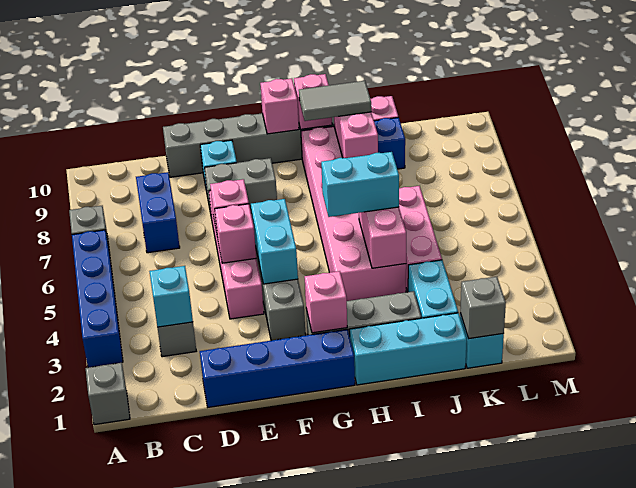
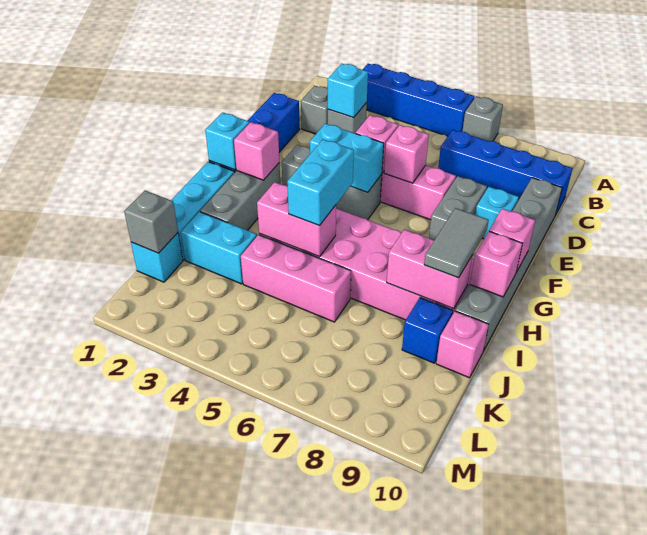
grey 1x1 brick [86,363,130,425] -> grey 1x1 brick moved to [301,86,328,134]
blue 1x2 brick [136,172,180,253] -> blue 1x4 brick [438,130,573,214]
none -> cyan 1x1 brick [205,112,249,170]

